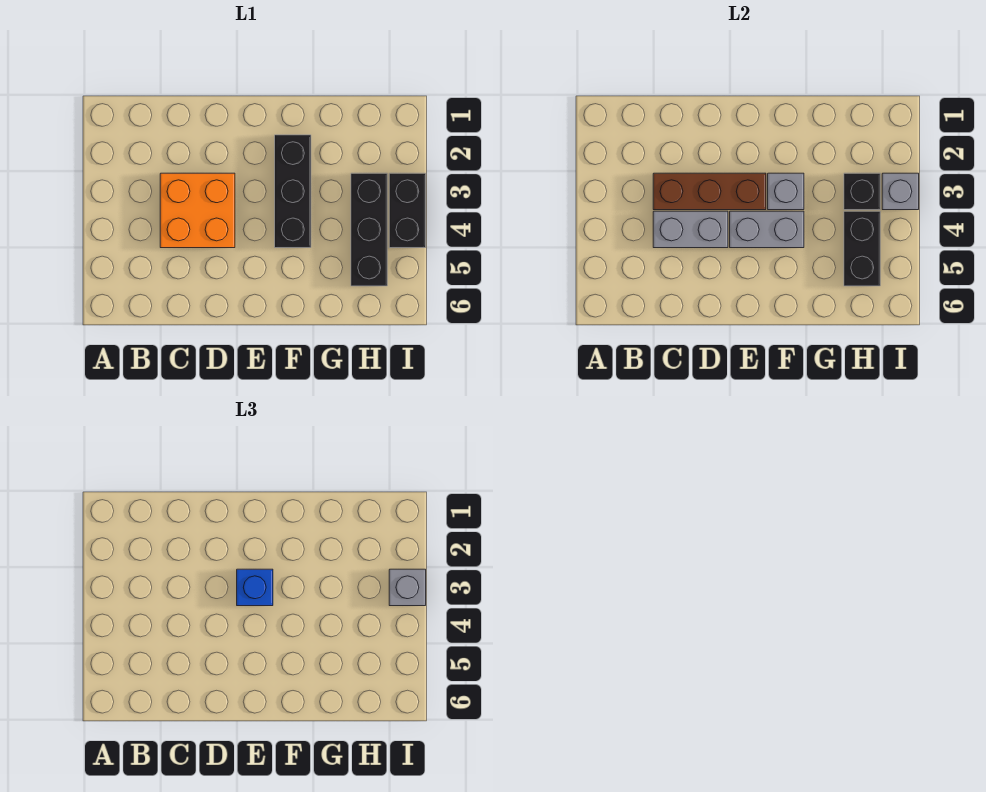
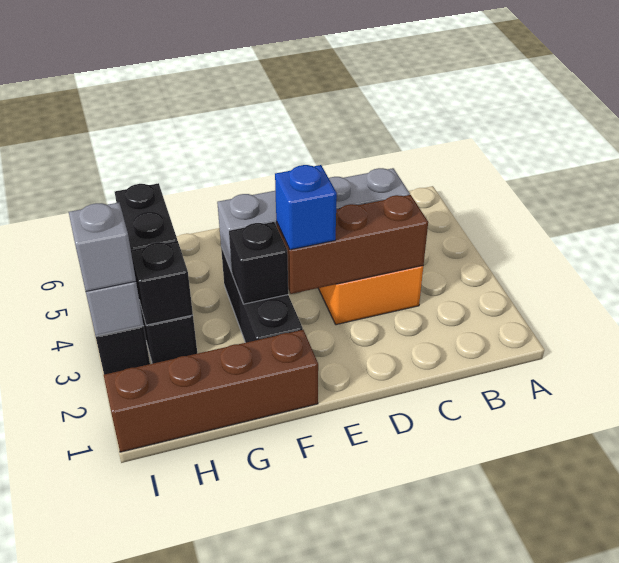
none -> brown 1x4 brick [104,330,318,452]
grey 1x1 brick [768,173,804,210] -> black 1x1 brick [229,222,288,304]

